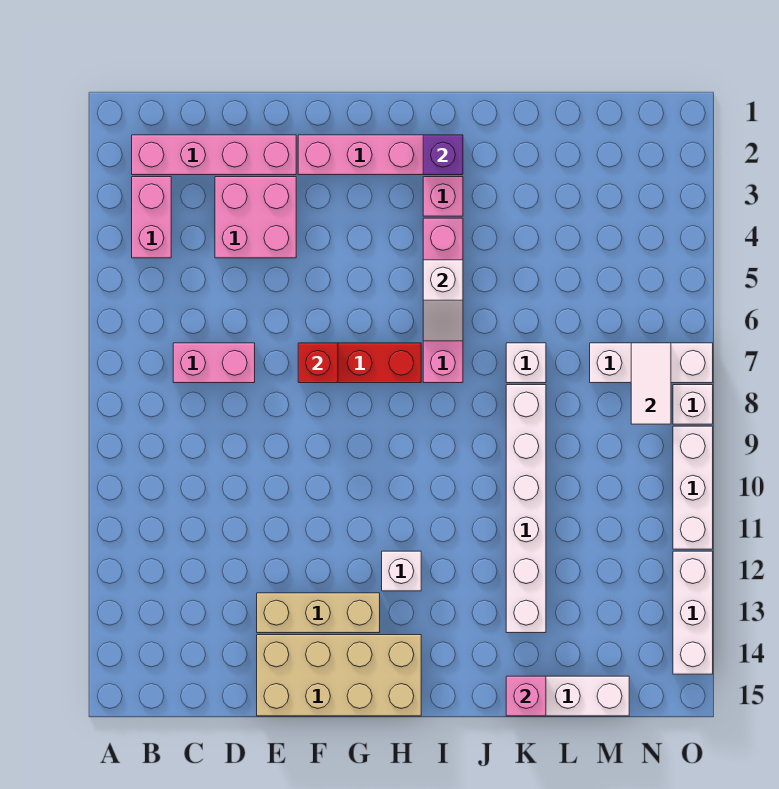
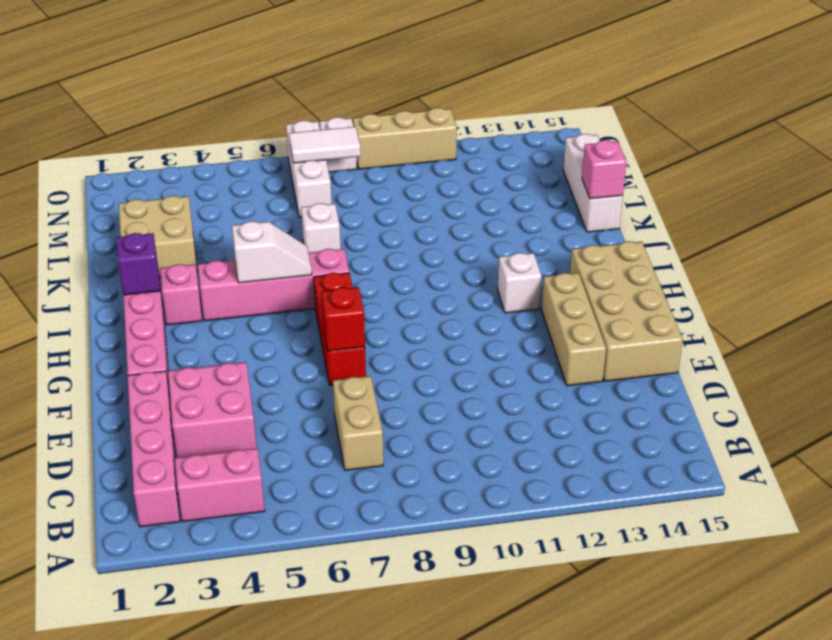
pink 1x2 brick [173,343,255,383] -> tan 1x2 brick [333,376,383,470]
none -> tan 2x2 brick [119,196,197,277]
white 1x6 brick [506,385,546,633] -> none
white 1x3 brick [673,426,713,549] -> tan 1x3 brick [353,108,457,169]
white 1x3 brick [673,551,713,674] -> none

